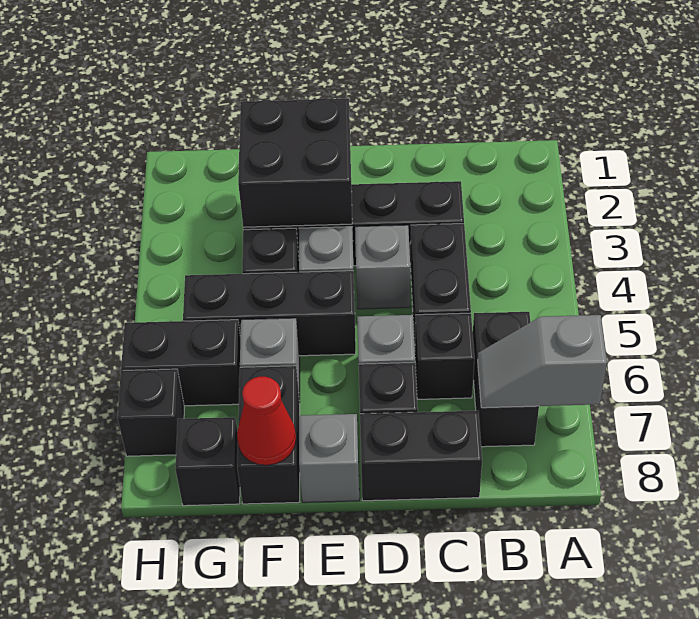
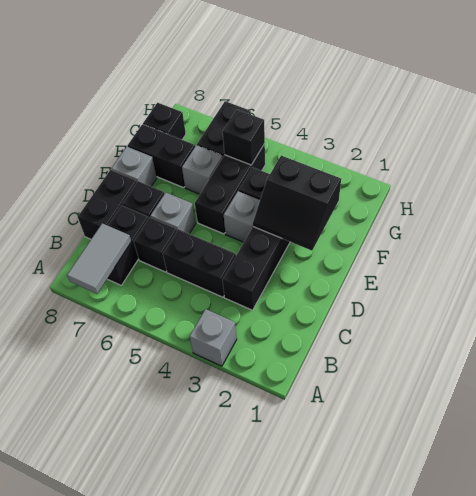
grey 1x2 slope [478,315,607,408] -> grey 1x2 tile [67,223,131,294]
black 1x2 brick [473,312,539,447] -> black 1x2 brick turned to [107,205,148,285]
grey 1x1 brick [355,225,410,309] -> grey 1x1 brick moved to [190,309,237,366]
black 2x2 brick [238,98,352,227] -> black 2x2 slope [253,156,341,251]
red 1x1 cone [237,377,296,465] -> none
black 1x1 brick [117,369,185,456] -> black 1x1 brick moved to [223,110,265,165]

